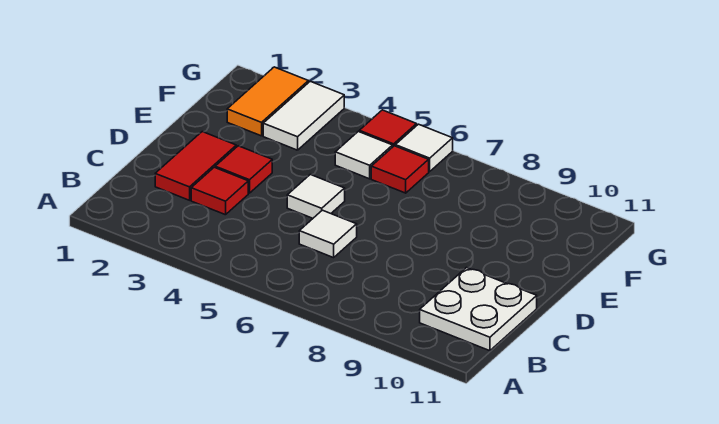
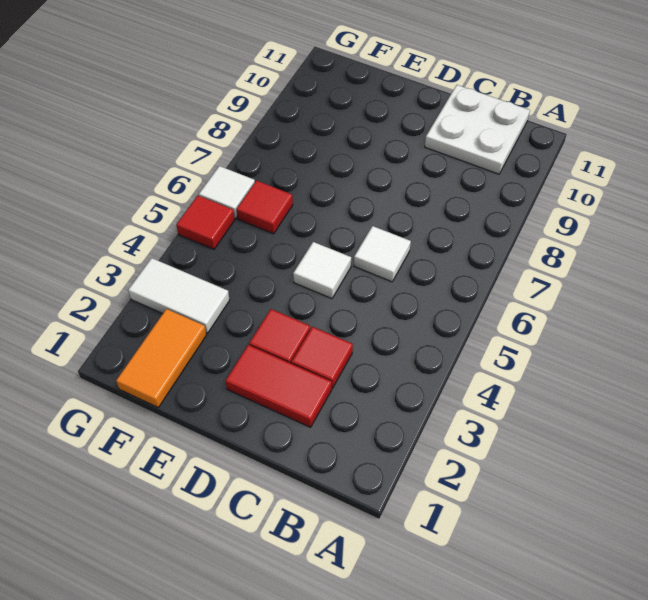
orange 1x2 tile [227,67,308,136] -> orange 1x2 tile turned to [116,309,206,407]
white 1x1 tile [335,132,393,179] -> none

